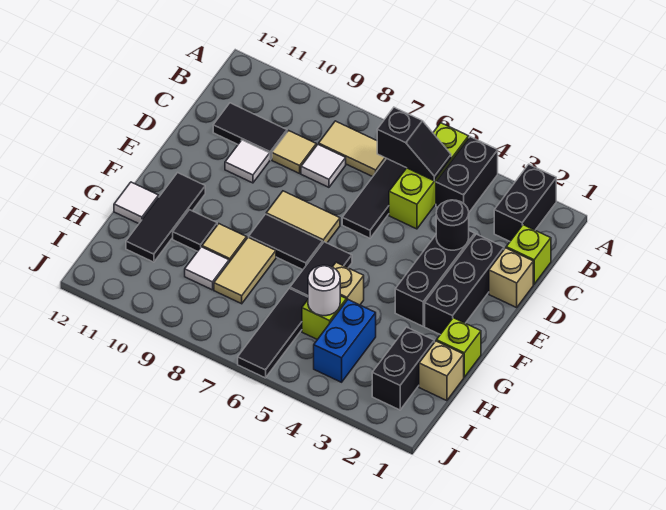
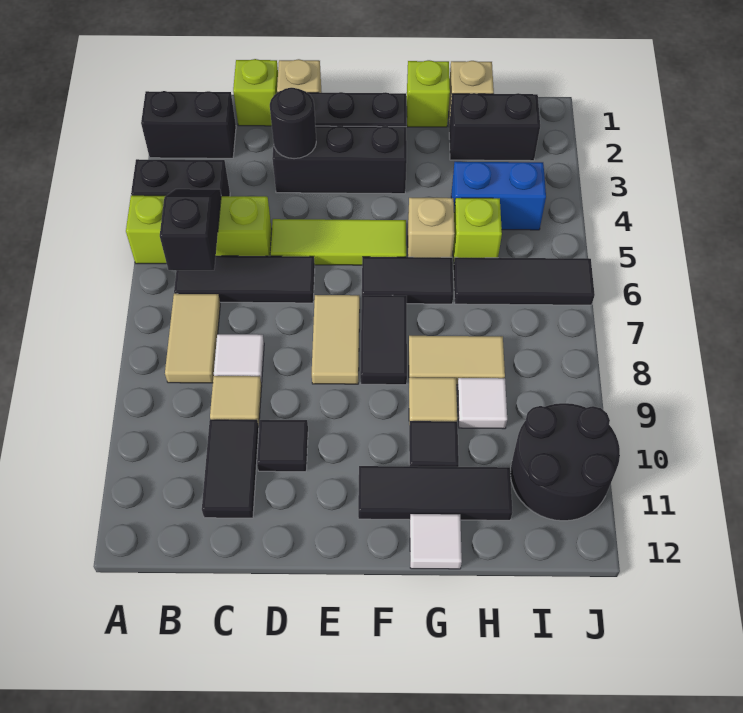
none -> lime 1x3 tile [270,219,406,265]
white 1x1 tile [225,140,270,183] -> black 1x1 tile [257,420,308,472]
white 1x1 round brick [308,265,340,316] -> none
none -> black 2x2 round brick [510,403,620,521]

